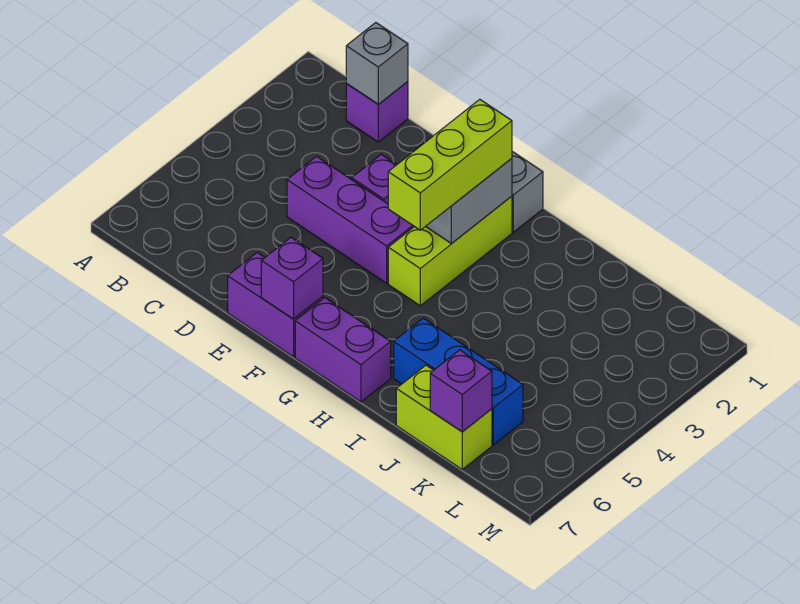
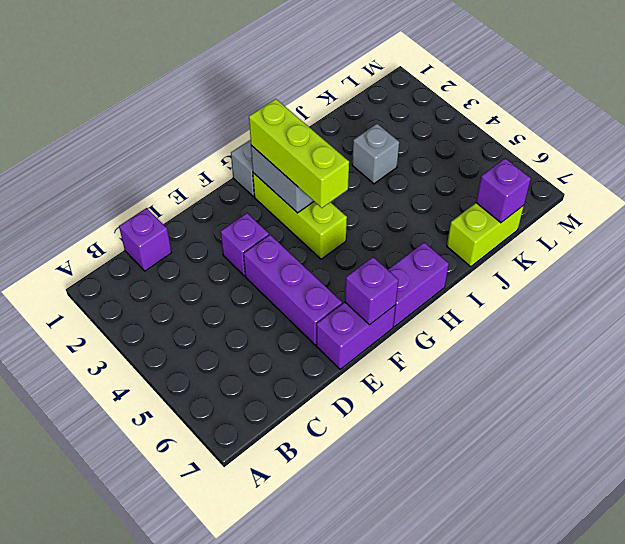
grey 1x1 brick [346,23,408,104] -> grey 1x1 brick moved to [352,124,399,184]
purple 1x3 brick [287,156,414,283] -> purple 1x3 brick turned to [244,235,342,345]
blue 1x3 brick [394,318,523,445] -> none

